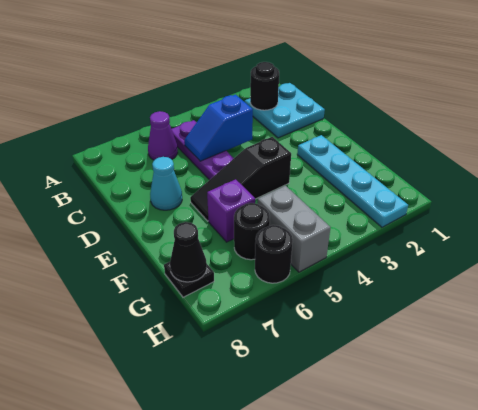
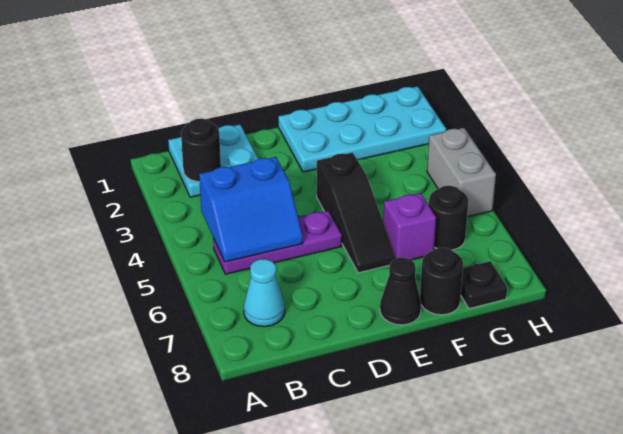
purple 1x1 cone [148,111,178,160] -> none
blue 1x2 slope [184,95,253,161] -> blue 2x2 slope [199,157,303,262]
cyan 1x1 cone [150,157,182,210] -> cyan 1x1 cone moved to [244,259,285,327]
cyan 1x4 plate [297,135,408,227] -> cyan 2x4 plate [278,86,446,172]
grey 1x2 brick [258,186,330,272] -> grey 1x2 brick turned to [427,128,496,217]
black 1x1 cone [170,222,207,282] -> black 1x1 cone moved to [380,257,421,325]
black 1x1 round brick [255,225,293,283] -> black 1x1 round brick moved to [420,248,463,315]

